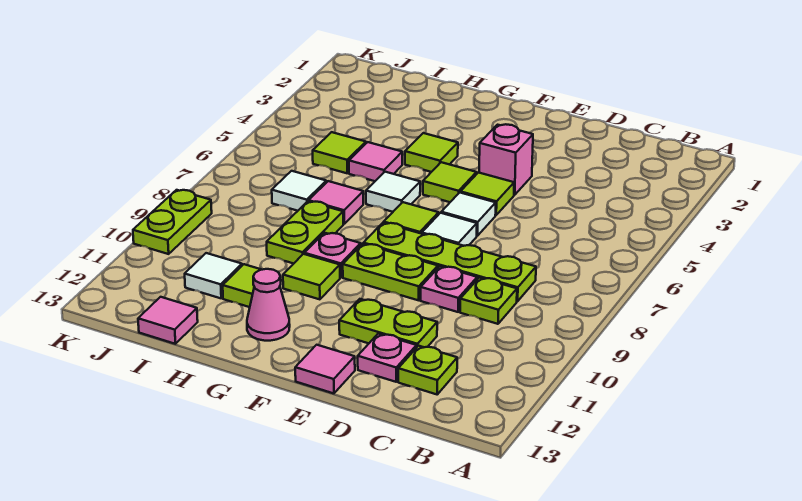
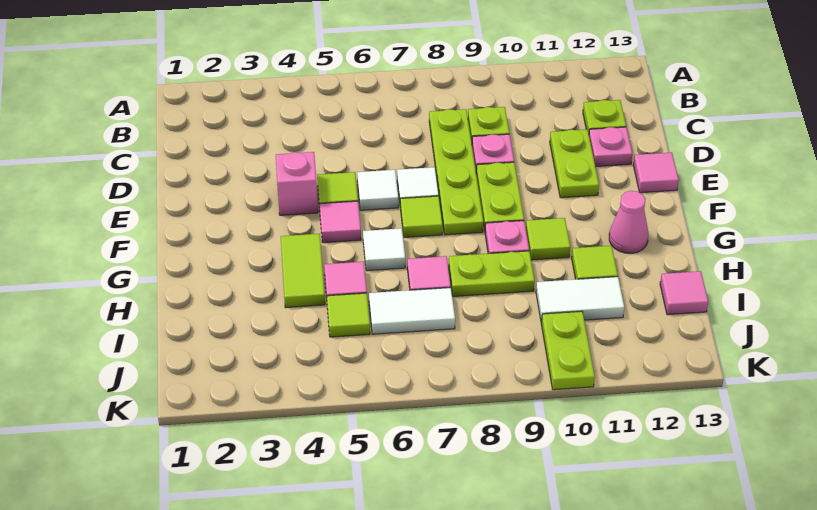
lime 1x1 tile [423,162,477,202] -> pink 1x1 tile [319,201,361,243]
lime 1x1 tile [405,133,458,172] -> lime 1x2 tile [281,234,325,308]
white 1x1 tile [272,171,326,211] -> white 1x2 tile [369,288,455,334]
white 1x1 tile [185,253,242,298] -> white 1x2 tile [536,277,624,323]
lime 1x2 plate [133,190,212,254] -> lime 1x2 plate turned to [541,311,595,390]

